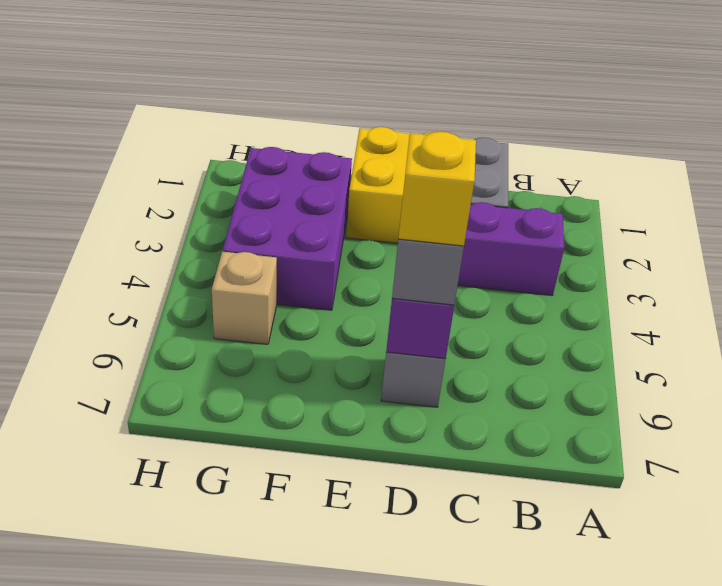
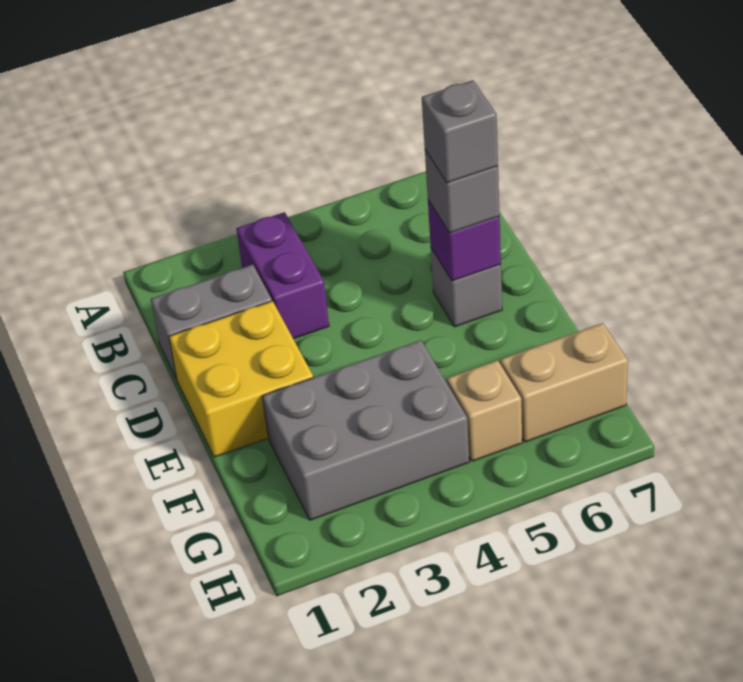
yellow 1x1 brick [398,132,476,246] -> grey 1x1 brick [422,80,498,183]
purple 2x3 brick [223,147,352,310] -> grey 2x3 brick [262,340,469,520]
none -> tan 1x2 brick [500,323,628,442]

